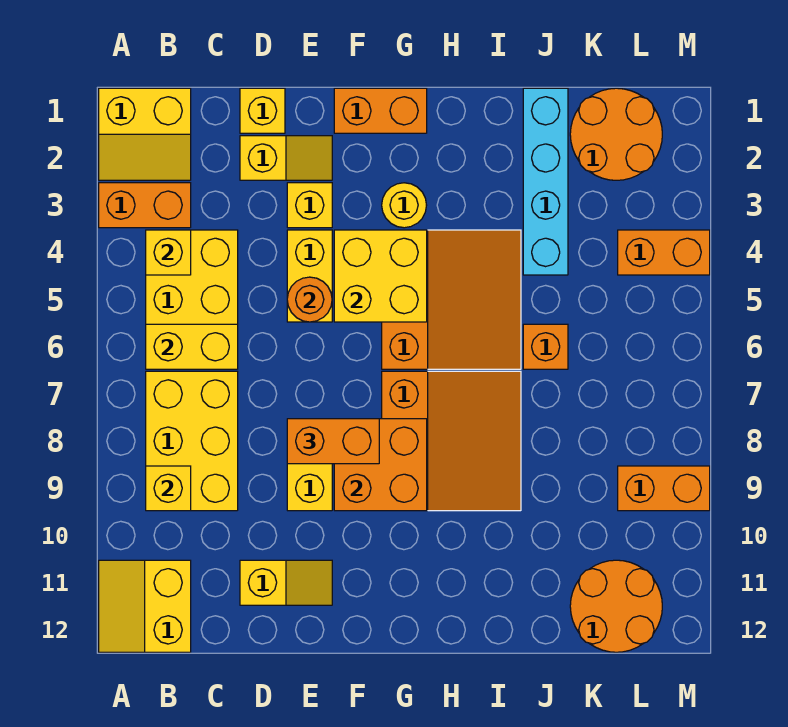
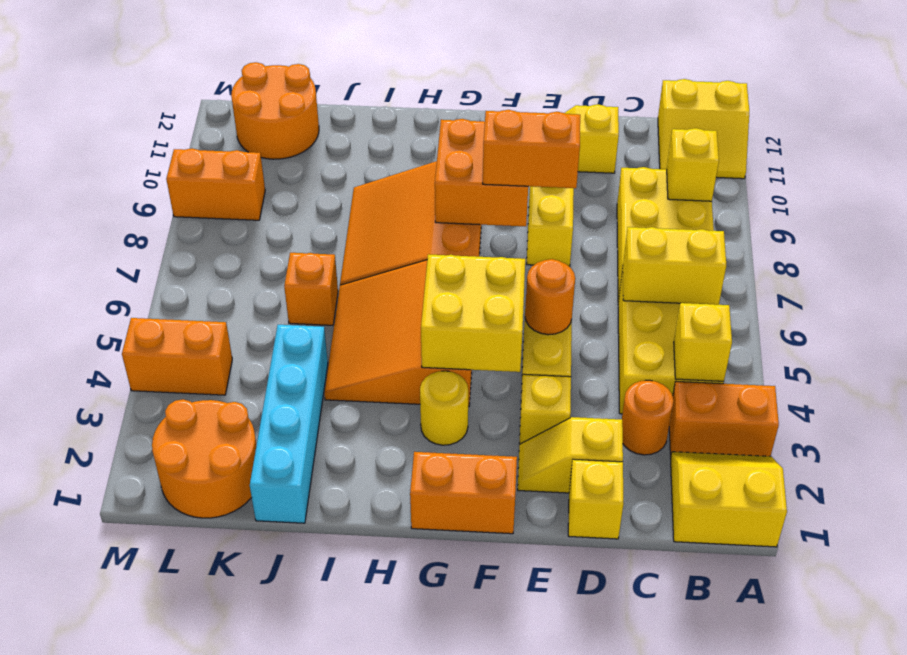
yellow 2x2 slope [99,560,191,652] -> yellow 2x2 slope turned to [658,79,749,179]
none -> orange 1x1 round brick [622,380,674,455]

